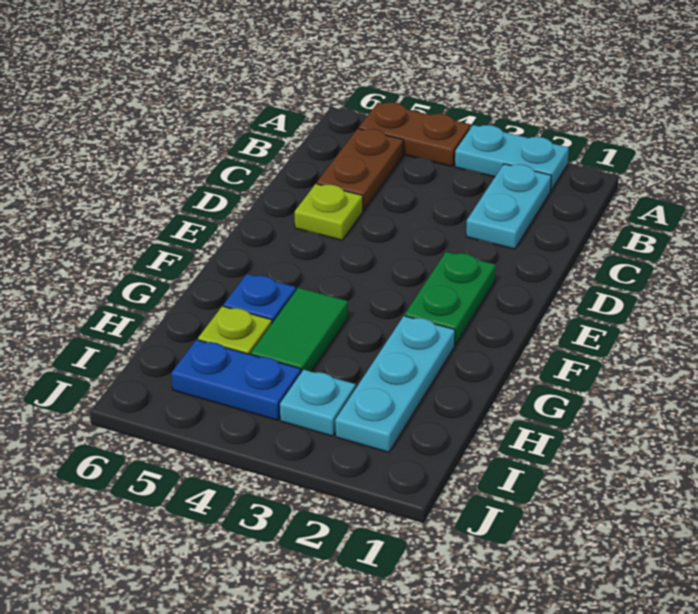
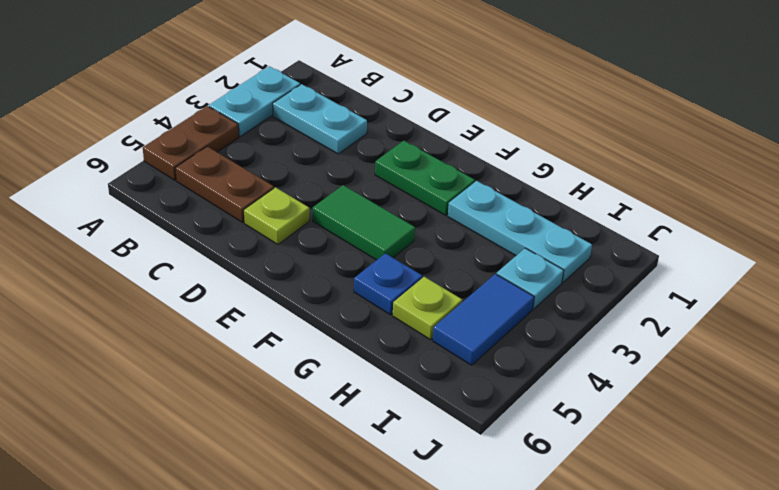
green 1x2 tile [251,288,348,372] -> green 1x2 tile moved to [313,185,415,260]
blue 1x2 plate [172,340,301,420] -> blue 1x2 tile [433,274,534,365]

